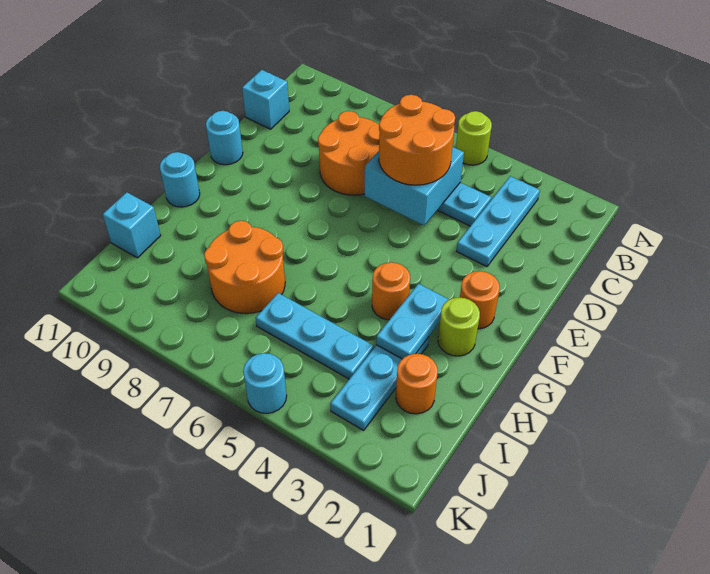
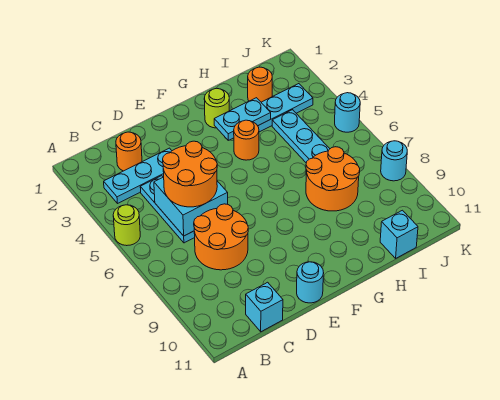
orange 1x1 round brick [460,271,500,329] -> orange 1x1 round brick moved to [116,132,142,171]
cyan 1x1 round brick [160,152,200,207] -> cyan 1x1 round brick moved to [381,141,407,181]

